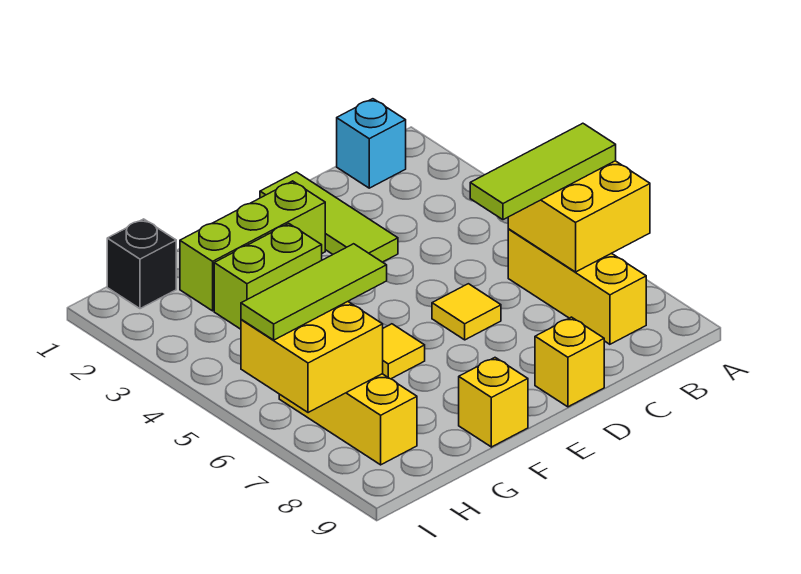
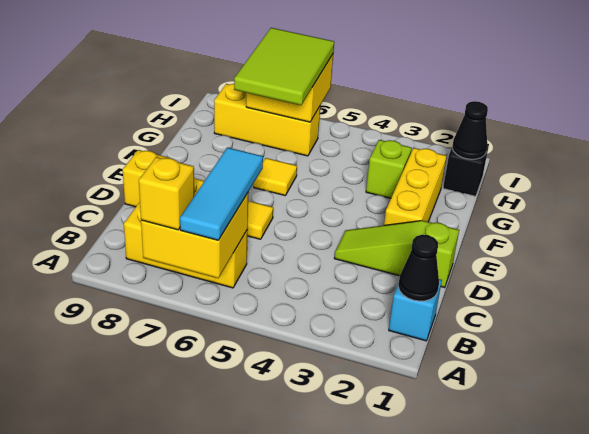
lime 1x3 tile [470,123,616,220] -> cyan 1x3 tile [180,148,263,240]
none -> black 1x1 cone [398,235,439,301]
lime 1x3 tile [260,172,398,262] -> lime 1x3 slope [334,221,459,288]
lime 1x3 brick [180,181,325,311] -> yellow 1x3 brick [384,148,447,225]
lime 1x2 brick [214,224,322,329] -> lime 1x1 brick [366,140,412,198]
yellow 1x1 brick [459,358,528,447] -> yellow 1x1 brick moved to [139,157,194,230]
lime 1x3 tile [241,244,387,340] -> lime 2x3 tile [234,28,334,105]
none -> black 1x1 cone [452,101,488,159]

